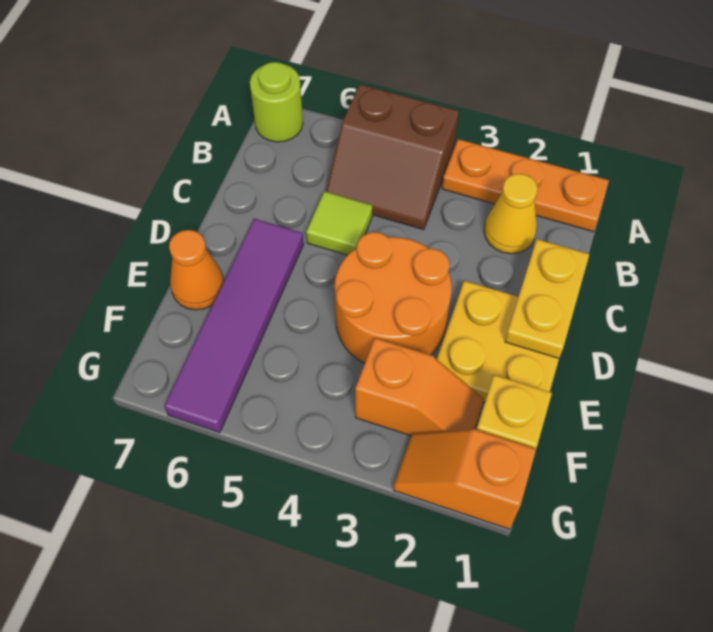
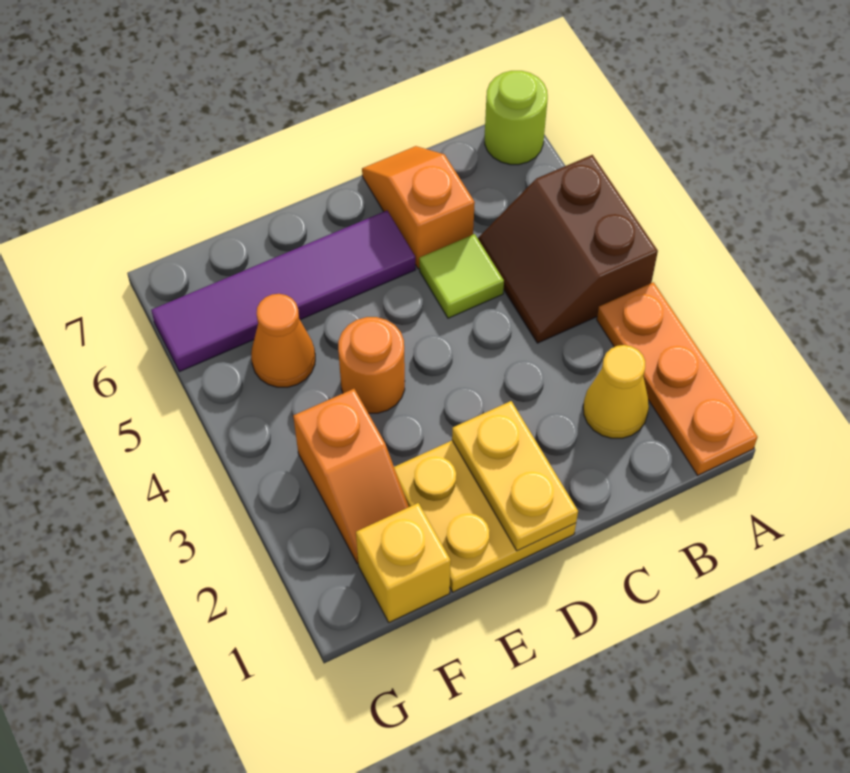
yellow 1x2 plate [505,239,590,358] -> yellow 1x2 plate turned to [452,401,578,551]
orange 2x2 round brick [335,232,452,363] -> orange 1x1 round brick [338,317,405,413]
orange 1x1 cone [169,230,224,310] -> orange 1x1 cone moved to [251,294,315,387]
orange 1x2 slope [393,429,536,529] -> orange 1x2 slope moved to [362,146,475,269]

